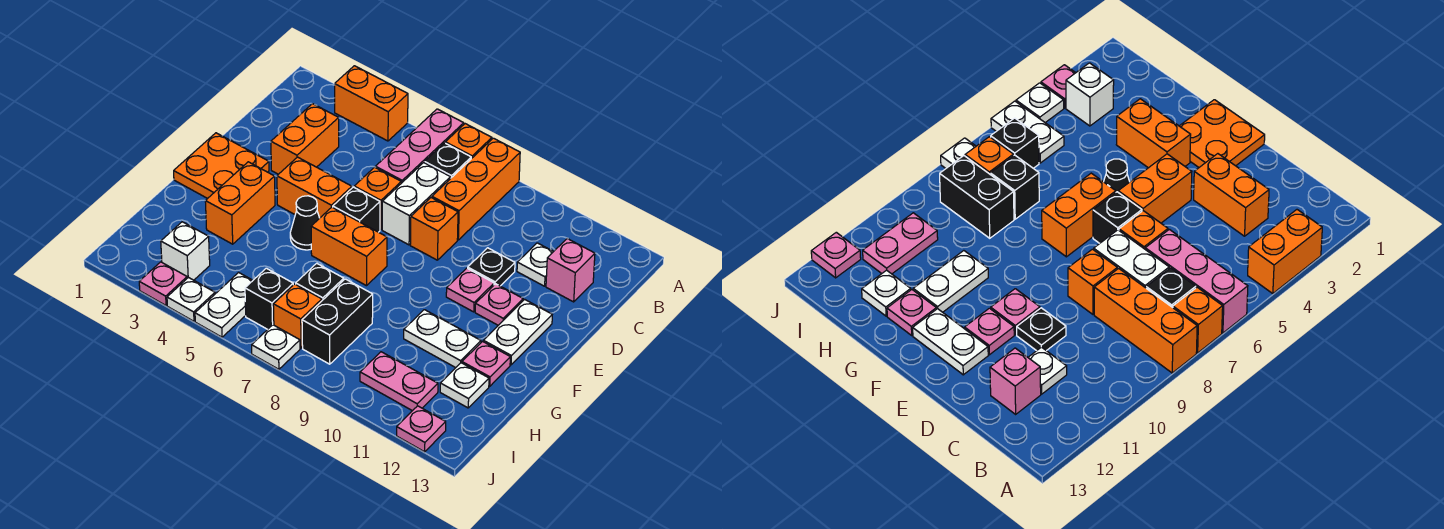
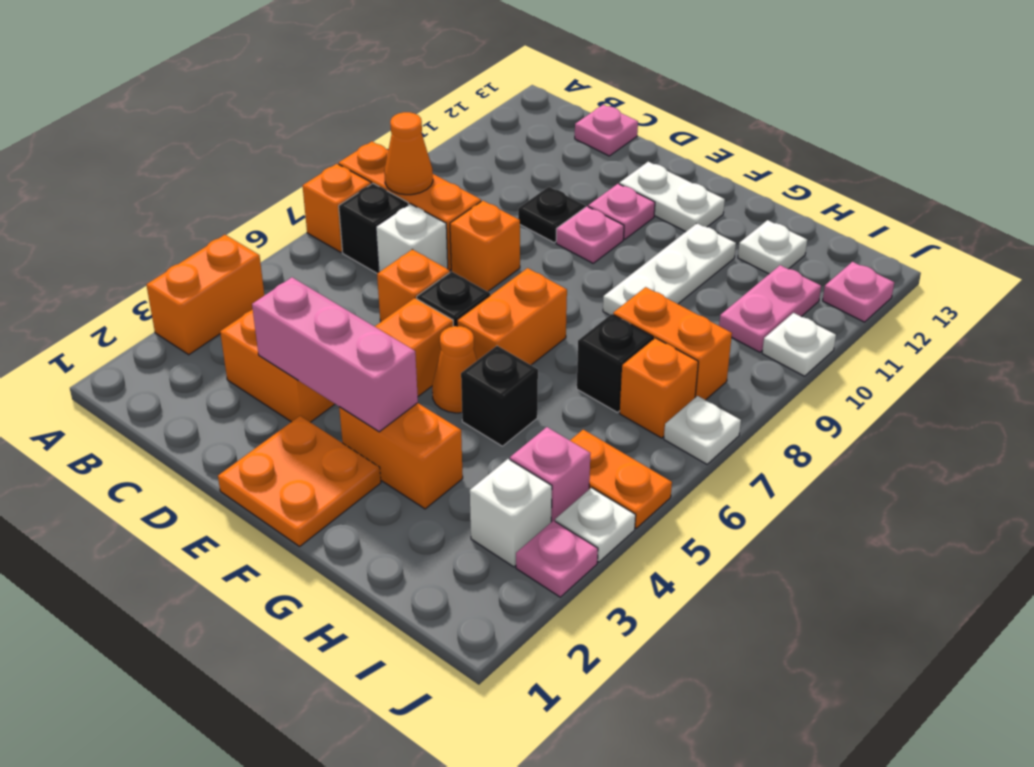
pink 1x3 brick [376,109,464,183] -> pink 1x3 brick moved to [252,277,418,432]
none -> orange 1x1 cone [384,112,433,195]
white 1x2 brick [382,163,451,245] -> white 1x1 brick [376,204,448,272]
white 1x1 plate [517,243,553,286] -> white 1x1 plate moved to [762,313,836,376]
pink 1x1 brick [546,239,595,302] -> pink 1x1 brick moved to [510,427,590,522]
black 1x1 cone [290,196,319,250] -> orange 1x1 cone [432,326,477,413]
white 1x2 plate [404,310,481,368] -> white 1x3 plate [603,223,736,315]
pink 1x1 plate [462,342,510,386] -> pink 1x1 plate moved to [575,105,638,156]
black 1x2 brick [302,279,373,364] -> orange 1x2 brick [613,287,732,400]
white 1x2 plate [195,273,253,337] -> orange 1x2 plate [570,430,672,528]
black 1x1 brick [245,268,293,329] -> black 1x1 brick moved to [461,346,538,446]

